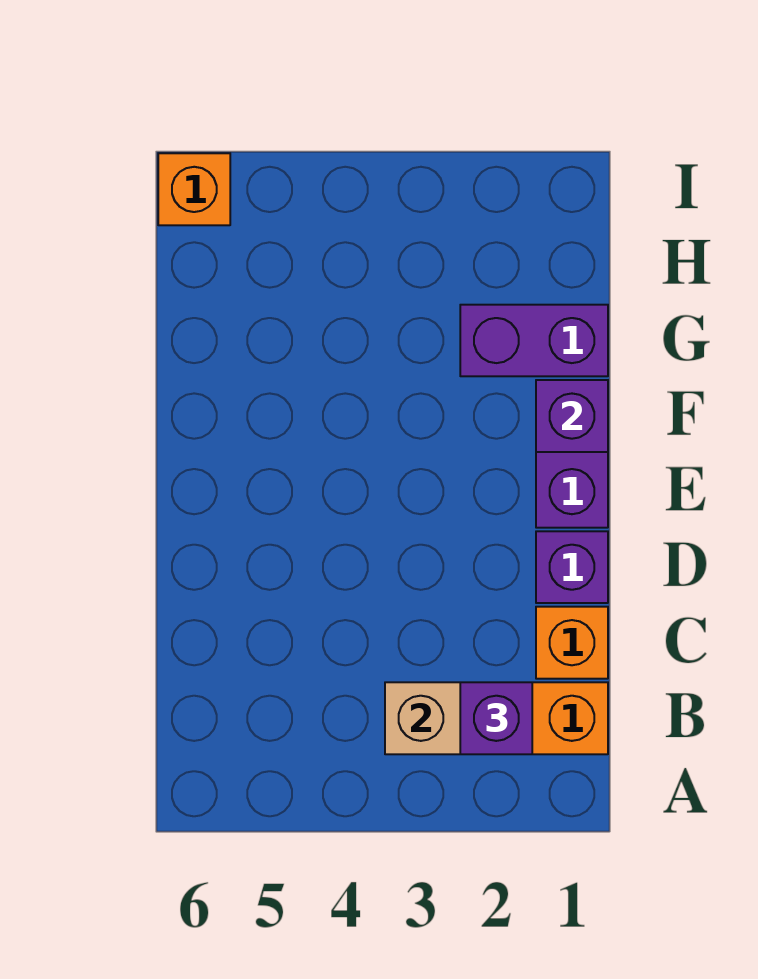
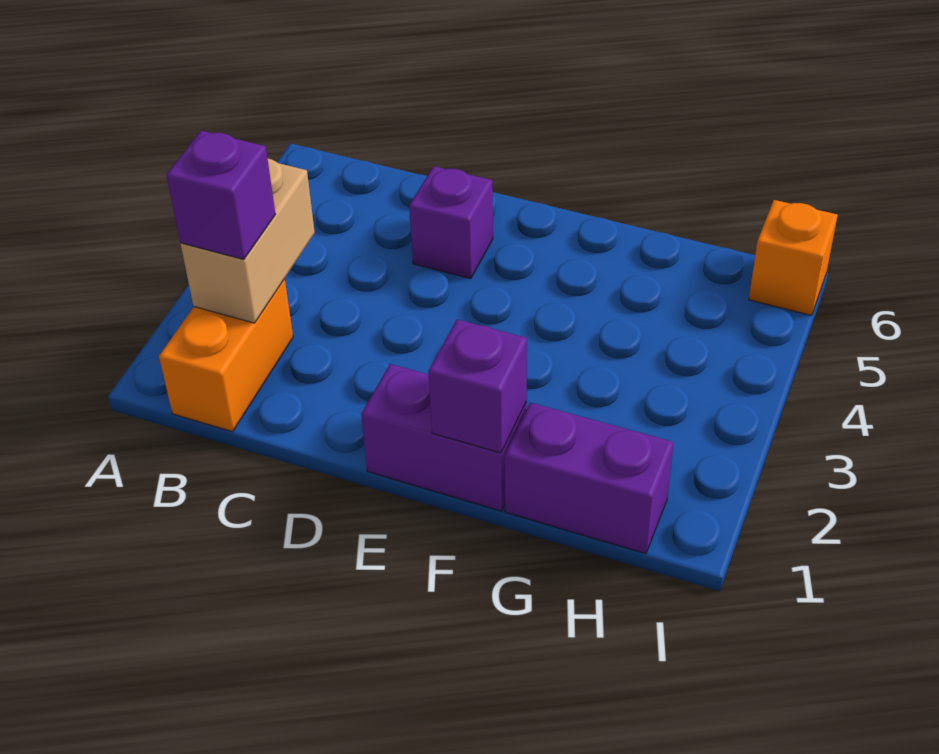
orange 1x1 brick [536,607,608,679] -> none
purple 1x1 brick [536,531,608,603] -> purple 1x1 brick moved to [409,166,493,279]
purple 1x2 brick [460,305,608,376] -> purple 1x2 brick turned to [505,402,674,554]

